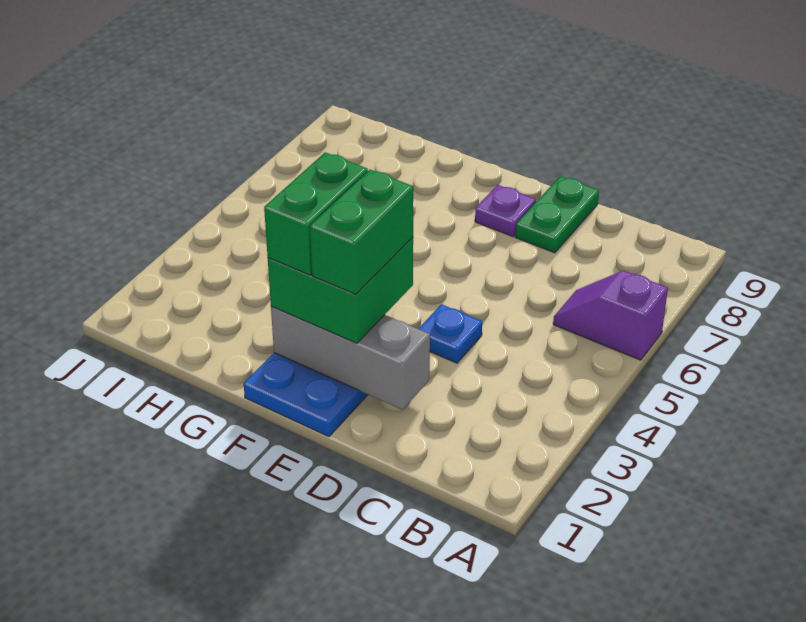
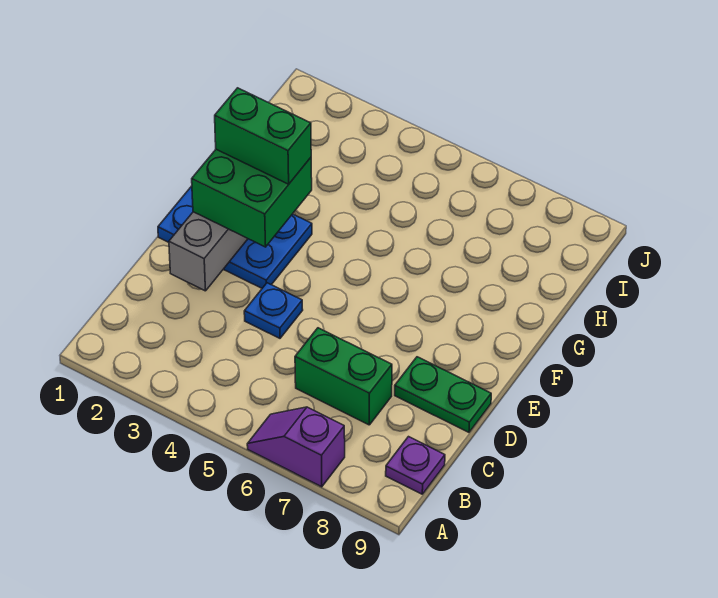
purple 1x2 slope [553,270,668,360] -> purple 1x2 slope turned to [247,407,345,487]
green 1x2 brick [310,170,413,294] -> green 1x2 brick moved to [295,328,392,425]
purple 1x1 plate [475,185,536,237] -> purple 1x1 plate moved to [386,437,445,494]

